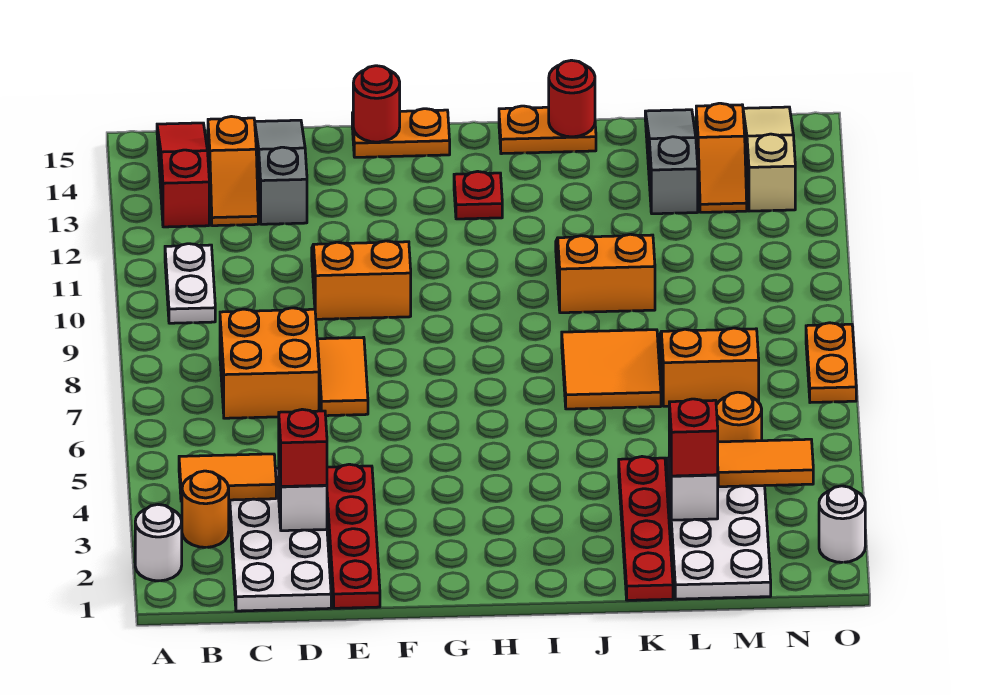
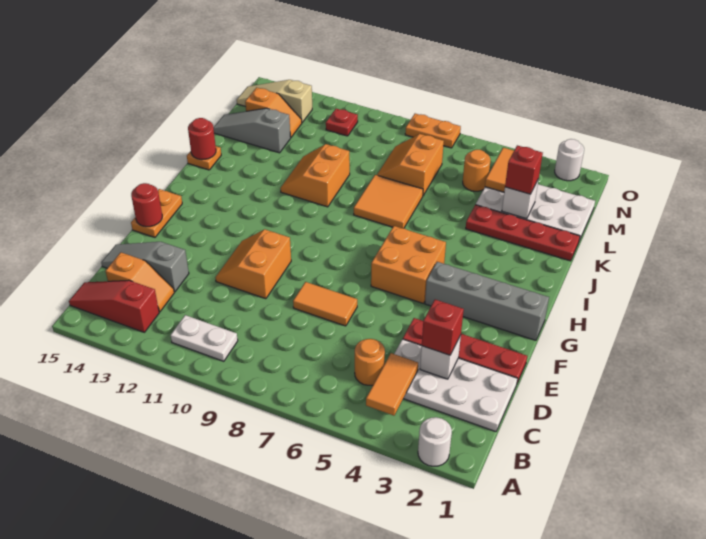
orange 1x1 round brick [182,471,229,547] -> orange 1x1 round brick moved to [355,339,385,385]
orange 2x2 brick [220,308,319,418] -> orange 2x2 brick moved to [371,226,446,303]
none -> grey 1x4 brick [425,262,549,340]
red 1x1 plate [454,171,502,219] -> red 1x1 plate moved to [326,109,358,136]
orange 1x2 plate [499,106,596,154] -> orange 1x1 plate [187,146,221,170]

